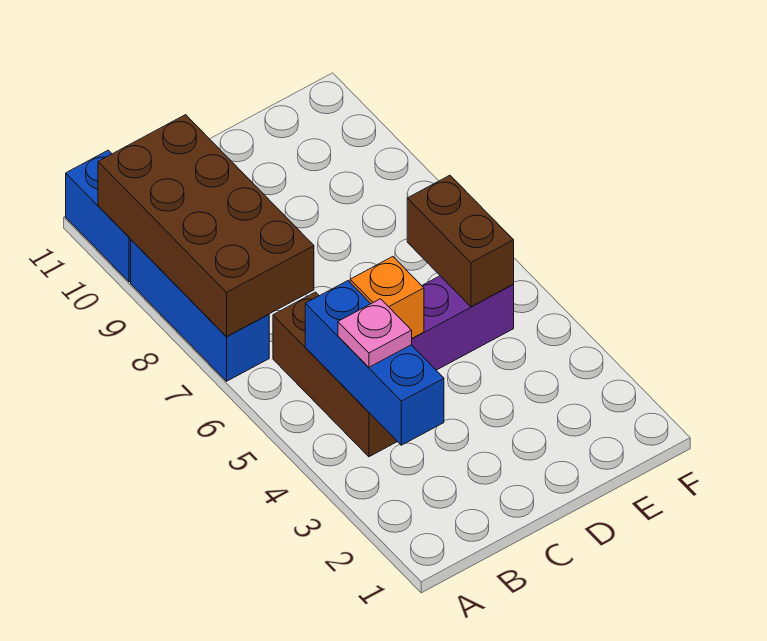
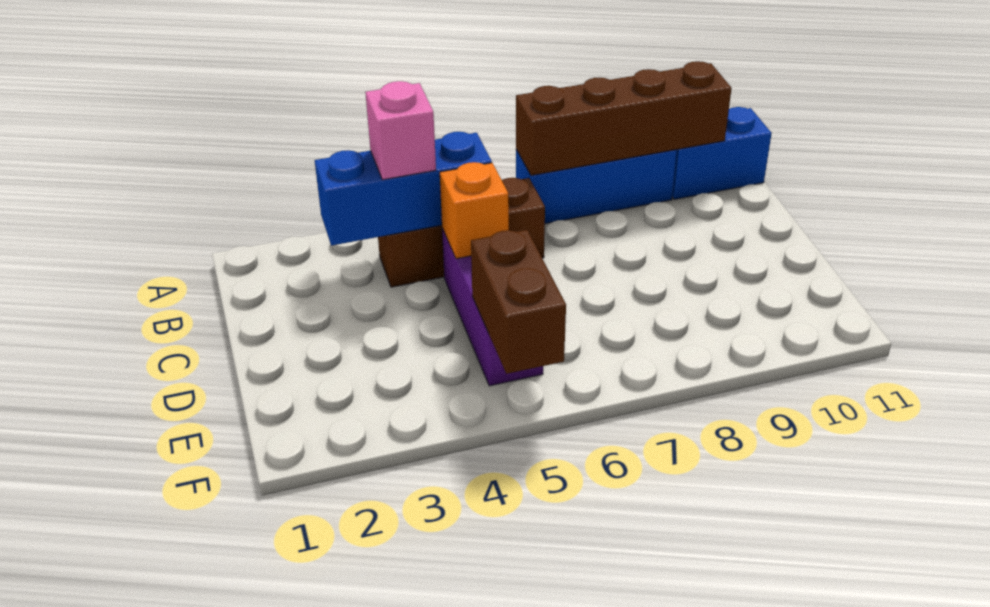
brown 2x4 brick [98,115,314,336] -> brown 1x4 brick [516,61,732,175]
pink 1x1 plate [338,299,412,367] -> pink 1x1 brick [365,81,436,180]
brown 1x2 brick [407,175,514,307] -> brown 1x2 brick turned to [471,230,566,374]

